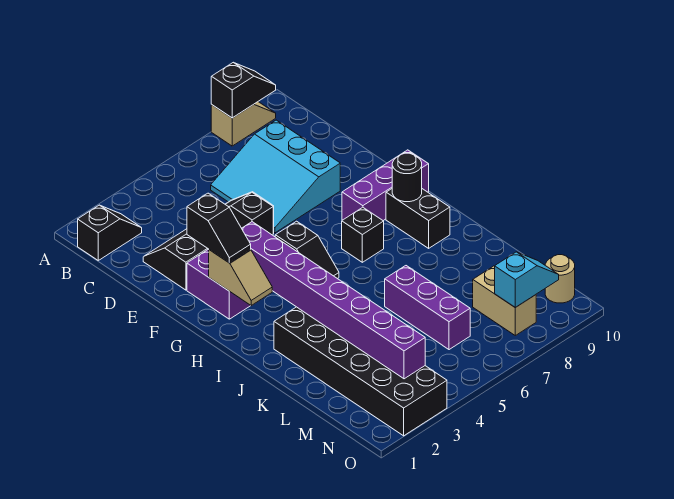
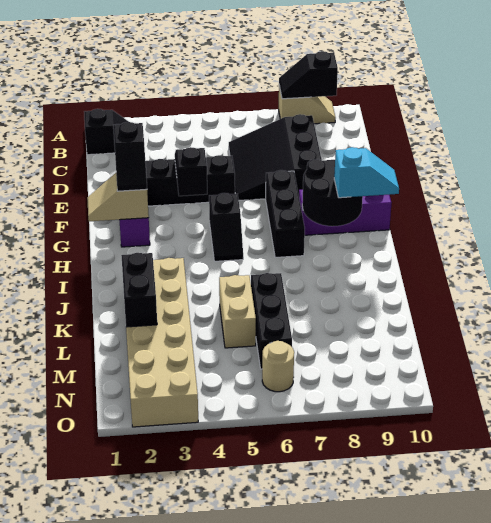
black 1x2 slope [211,63,276,118] -> black 1x2 slope turned to [279,51,338,99]
cyan 3x3 slope [211,120,340,233] -> black 3x3 slope [229,114,322,200]
tan 1x2 slope [209,250,272,305] -> tan 1x2 slope turned to [87,173,149,221]
purple 1x8 brick [242,222,425,379] -> none
black 1x1 brick [342,207,384,262] -> black 1x3 brick [266,170,305,258]
black 1x2 brick [386,189,450,248] -> black 1x2 brick moved to [121,253,157,327]
black 1x1 round brick [392,153,422,202] -> black 2x2 round brick [302,159,363,226]
black 2x6 brick [274,307,447,436] -> tan 2x6 brick [126,258,198,427]
purple 1x3 brick [385,266,470,350] -> black 1x3 brick [251,273,292,369]
tan 1x2 brick [473,266,536,335] -> tan 1x2 brick moved to [219,275,256,348]
cyan 1x2 slope [495,252,559,307] -> cyan 1x2 slope moved to [334,147,399,198]
tan 1x1 round brick [545,255,575,303] -> tan 1x1 round brick moved to [262,341,294,392]

